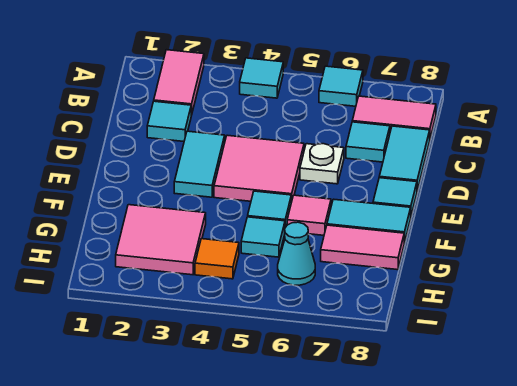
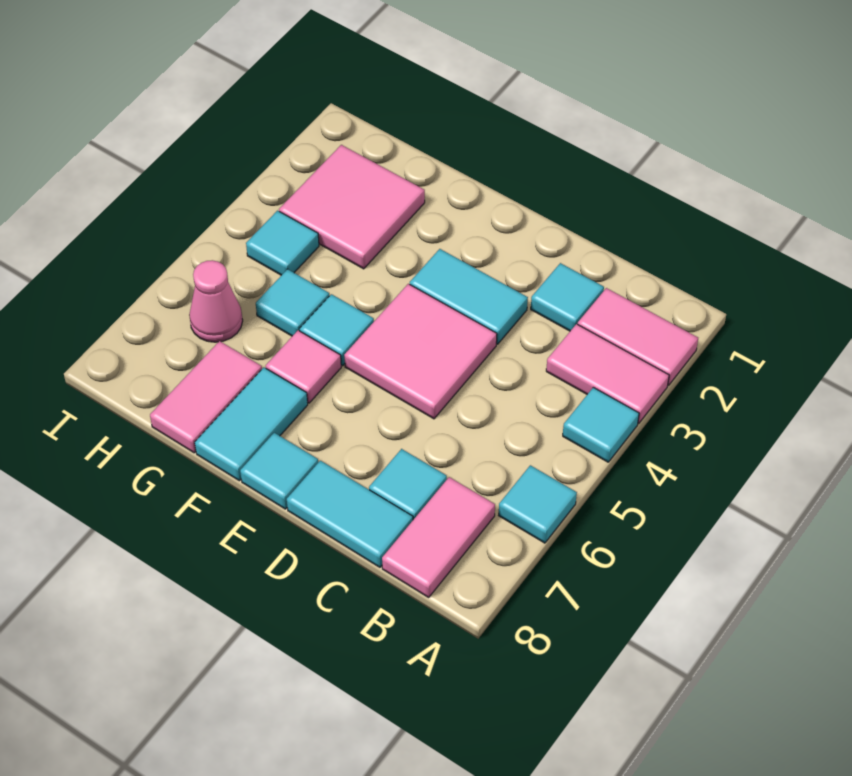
none -> pink 1x2 tile [546,324,669,423]
white 1x1 plate [300,144,344,184] -> none
orange 1x1 tile [195,239,239,279] -> cyan 1x1 tile [246,211,319,275]
cyan 1x1 cone [278,222,315,285] -> pink 1x1 cone [189,260,243,342]

